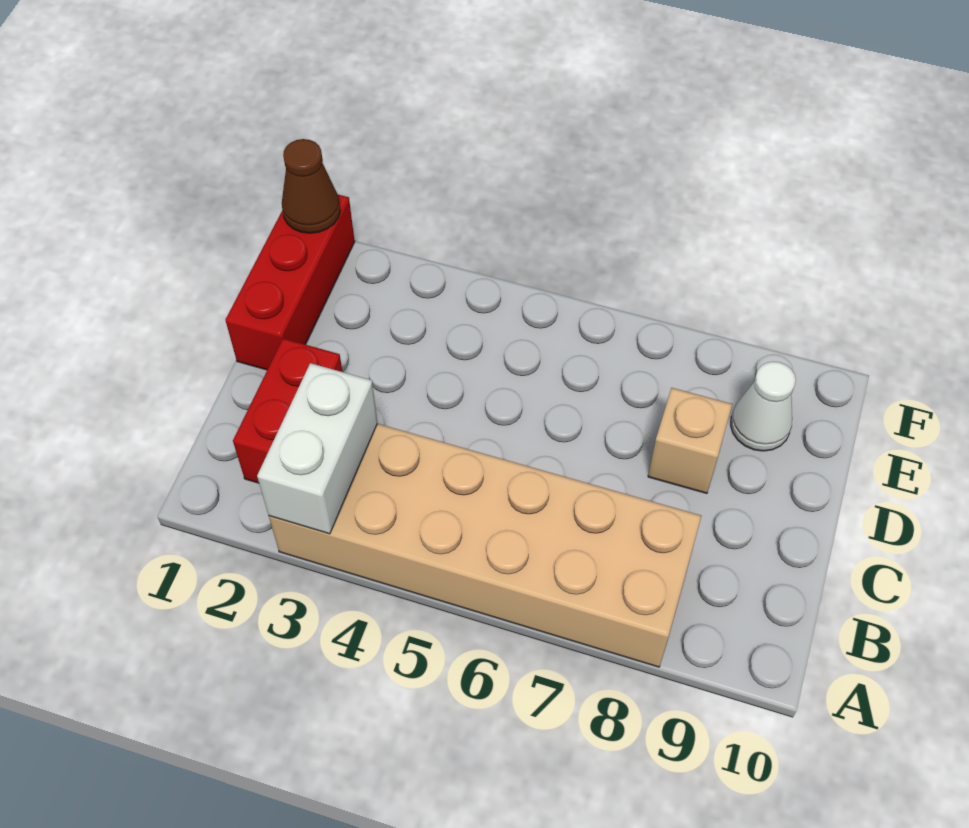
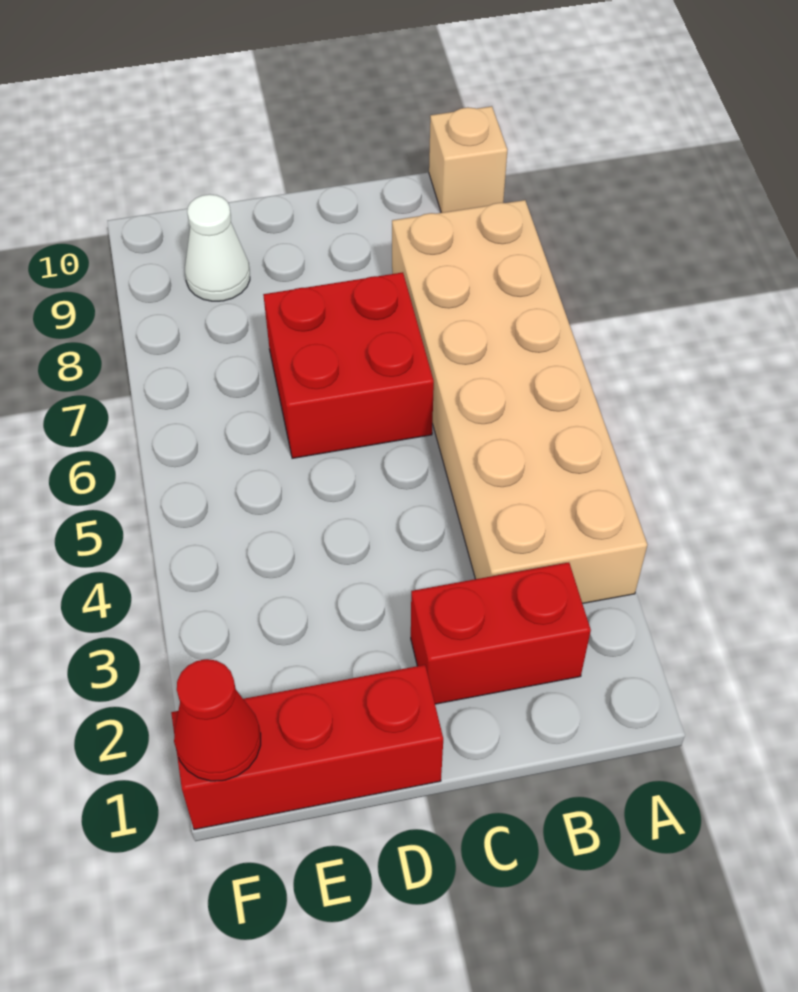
white 1x2 brick [257,363,377,534] -> none
none -> red 2x2 brick [263,272,434,458]
tan 1x1 brick [648,388,732,493] -> tan 1x1 brick moved to [429,106,507,213]
brown 1x1 cone [282,139,340,233] -> red 1x1 cone [174,659,261,781]

